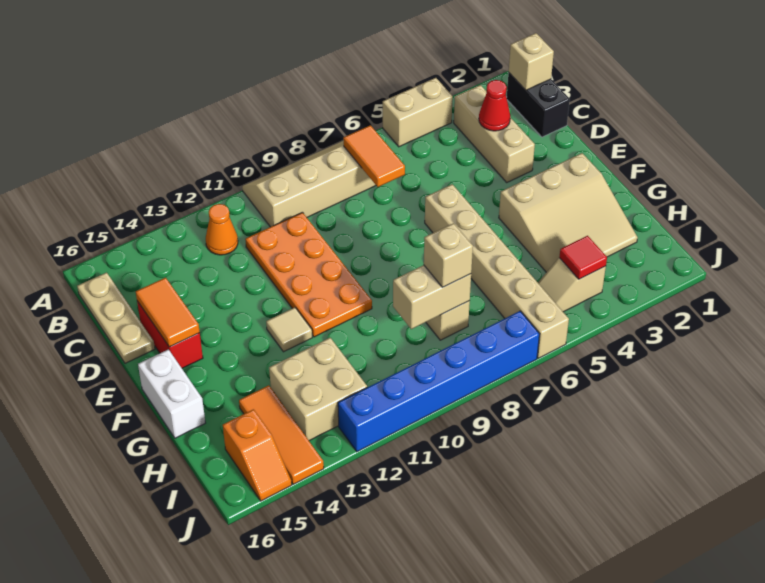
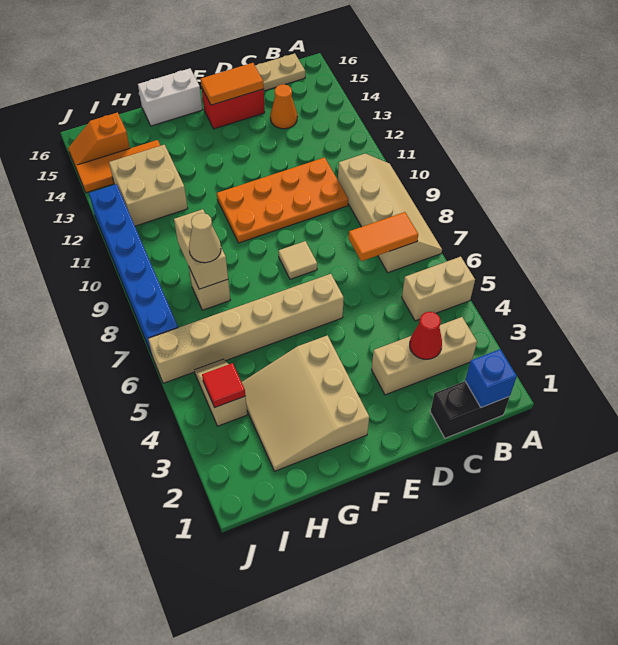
tan 1x2 brick [383,78,453,147] -> tan 1x2 brick turned to [402,257,475,321]
tan 1x1 brick [509,33,554,90] -> blue 1x1 brick [465,349,517,407]
orange 1x1 cone [206,204,238,255] -> orange 1x1 cone moved to [270,84,297,129]
tan 1x1 tile [266,307,312,352] -> tan 1x1 tile moved to [279,241,317,279]
tan 1x1 brick [424,223,473,287] -> tan 1x1 cone [189,213,221,263]

